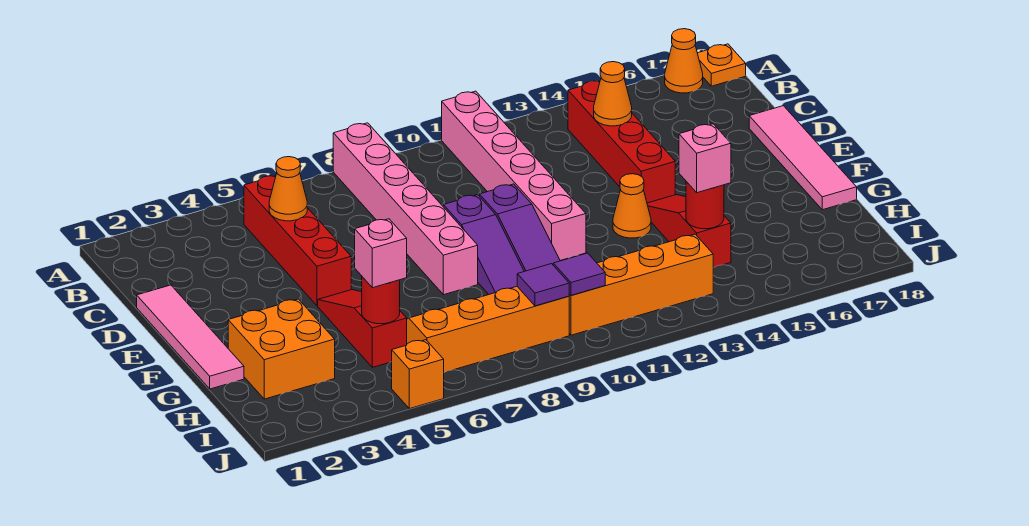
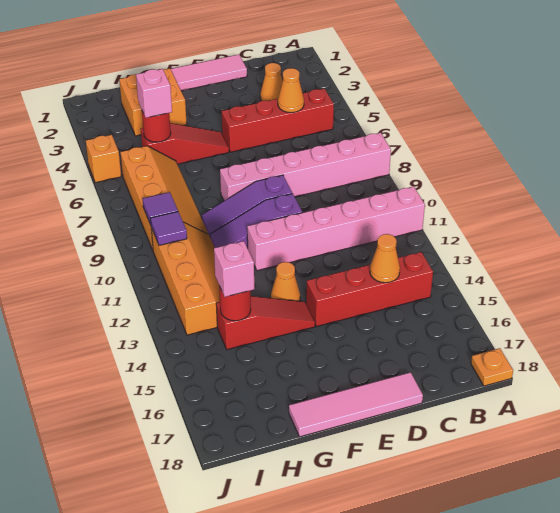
orange 1x1 cone [665,29,703,93] -> orange 1x1 cone moved to [260,63,283,101]

